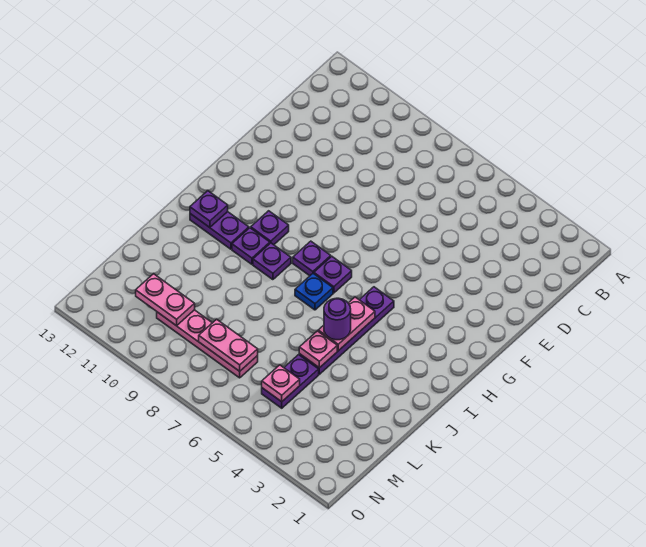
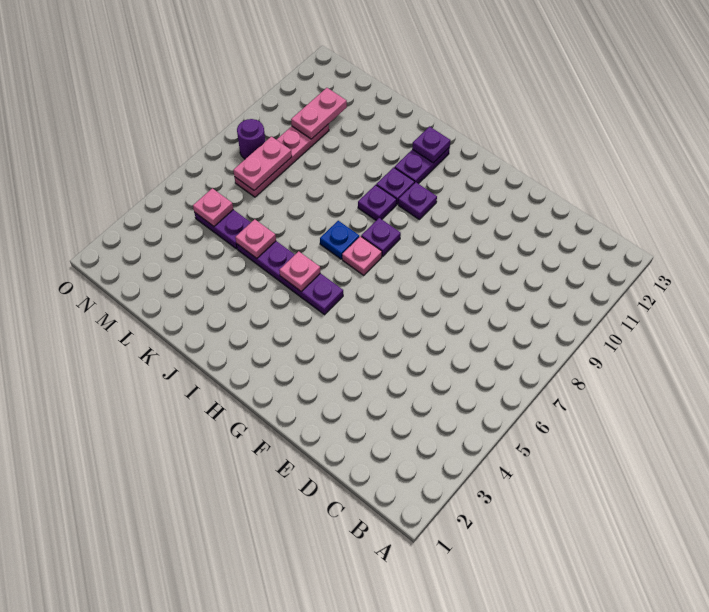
purple 1x1 plate [314,256,352,293] -> pink 1x1 plate [342,236,382,275]
pink 1x2 plate [318,297,375,351] -> pink 1x1 plate [279,251,320,292]
purple 1x1 round brick [324,298,351,340] -> purple 1x1 round brick moved to [237,119,265,159]

